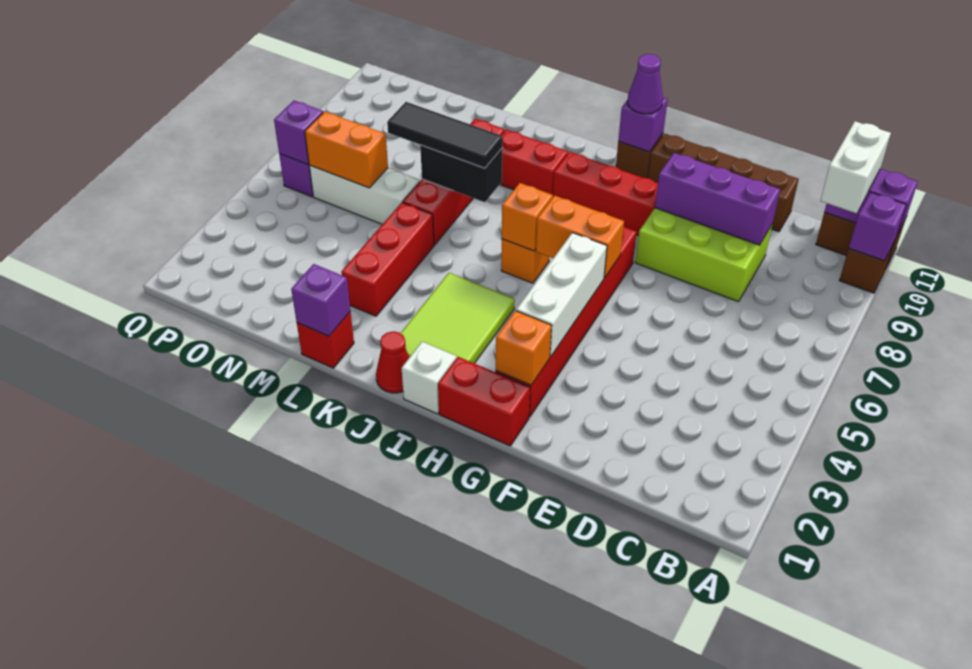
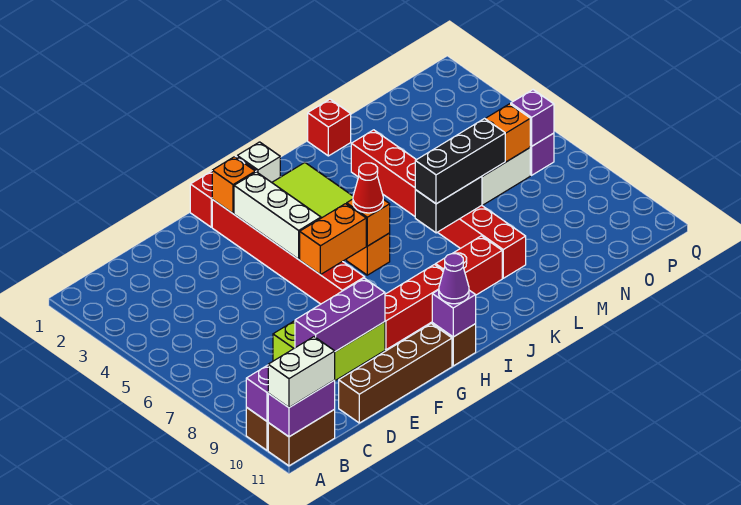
white 1x2 brick [820,121,891,213] -> white 1x2 brick turned to [268,337,335,408]
red 1x1 cone [376,331,409,393] -> red 1x1 cone moved to [353,163,383,213]
black 1x3 tile [387,102,502,168] -> black 1x3 brick [415,119,505,204]
purple 1x1 brick [291,264,350,336] -> none

